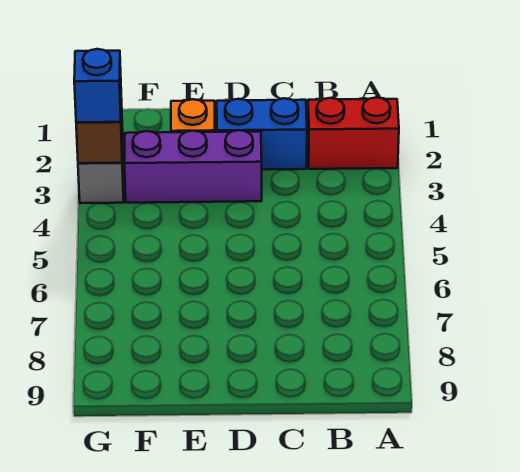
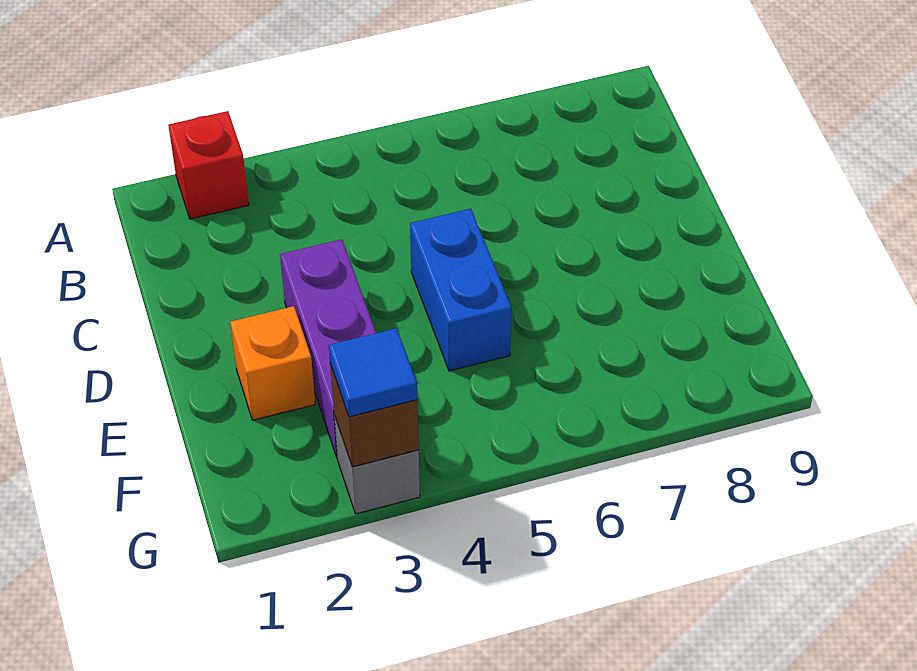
red 1x2 brick [308,97,399,169] -> red 1x1 brick [168,111,249,219]
blue 1x2 brick [217,98,307,170] -> blue 1x2 brick moved to [410,209,511,371]
blue 1x1 brick [74,49,121,122] -> blue 1x1 tile [329,328,417,417]

